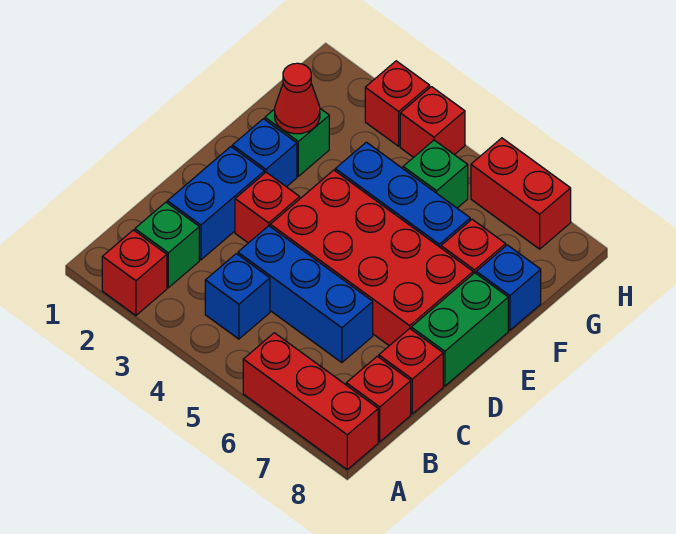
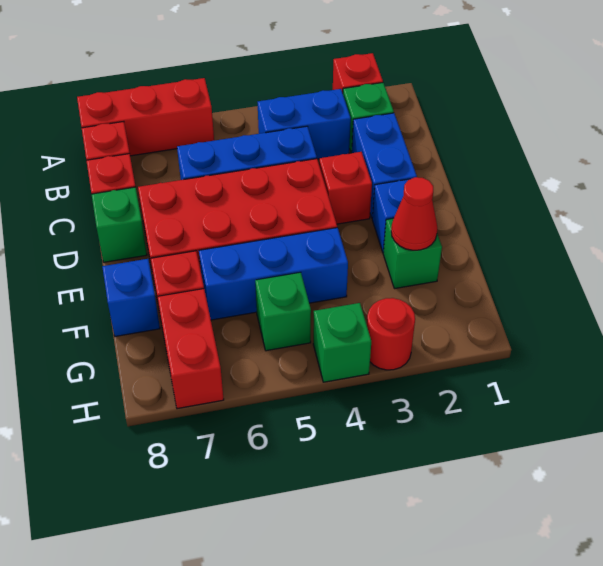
blue 1x1 brick [205,254,270,339] -> blue 1x2 brick [258,89,351,159]
green 1x2 brick [411,273,508,386] -> green 1x1 brick [92,187,147,262]
red 1x1 brick [365,61,430,146] -> red 1x1 round brick [367,298,415,370]
red 1x1 brick [400,87,465,157] -> green 1x1 brick [313,303,371,382]
red 1x2 brick [471,138,571,249] -> red 1x2 brick turned to [158,289,224,409]

